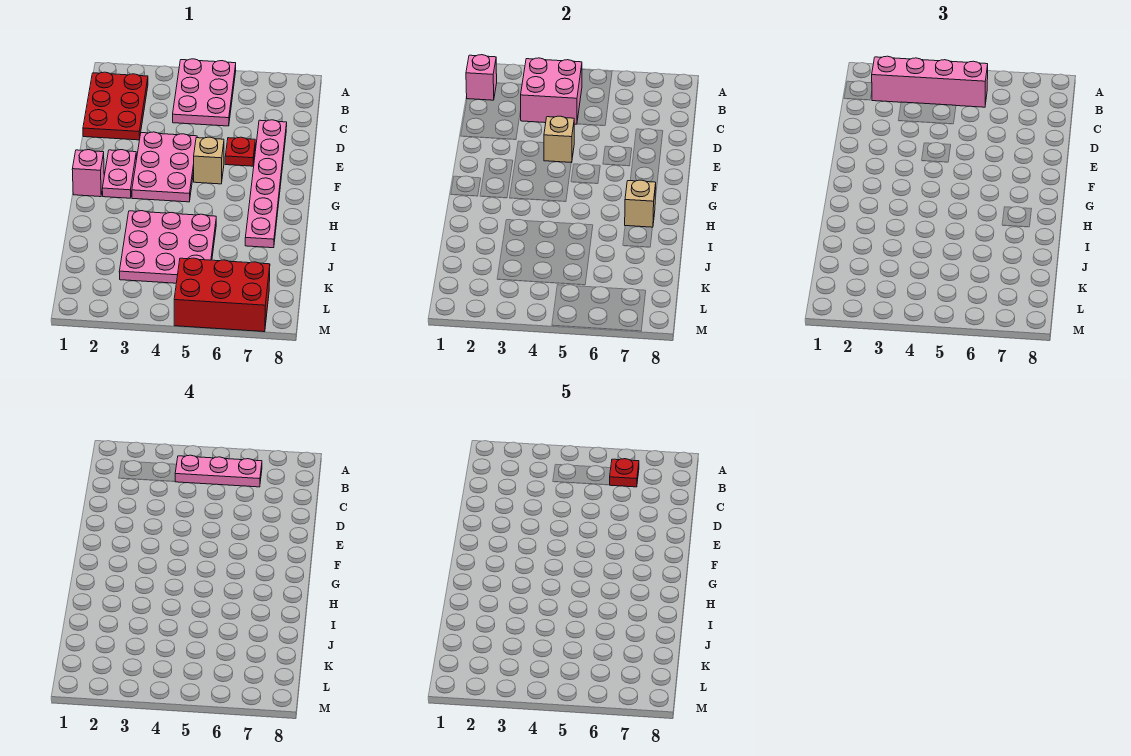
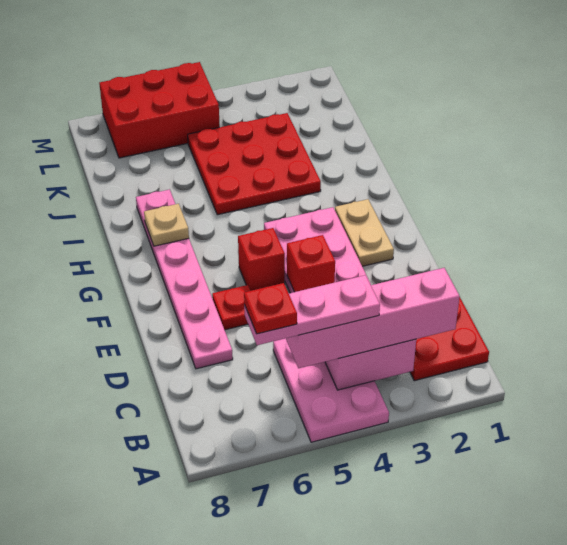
pink 1x1 brick [466,55,497,100] -> none
tan 1x1 brick [544,116,574,163] -> red 1x1 brick [287,235,335,292]
pink 1x2 plate [102,150,136,198] -> tan 1x2 plate [335,199,394,266]
tan 1x1 brick [194,137,224,184] -> red 1x1 brick [238,228,285,291]
pink 1x1 brick [72,150,104,197] -> none
tan 1x1 brick [625,180,656,227] -> tan 1x1 plate [144,204,189,246]
pink 3x3 plate [119,211,216,283] -> red 3x3 plate [188,113,321,215]

